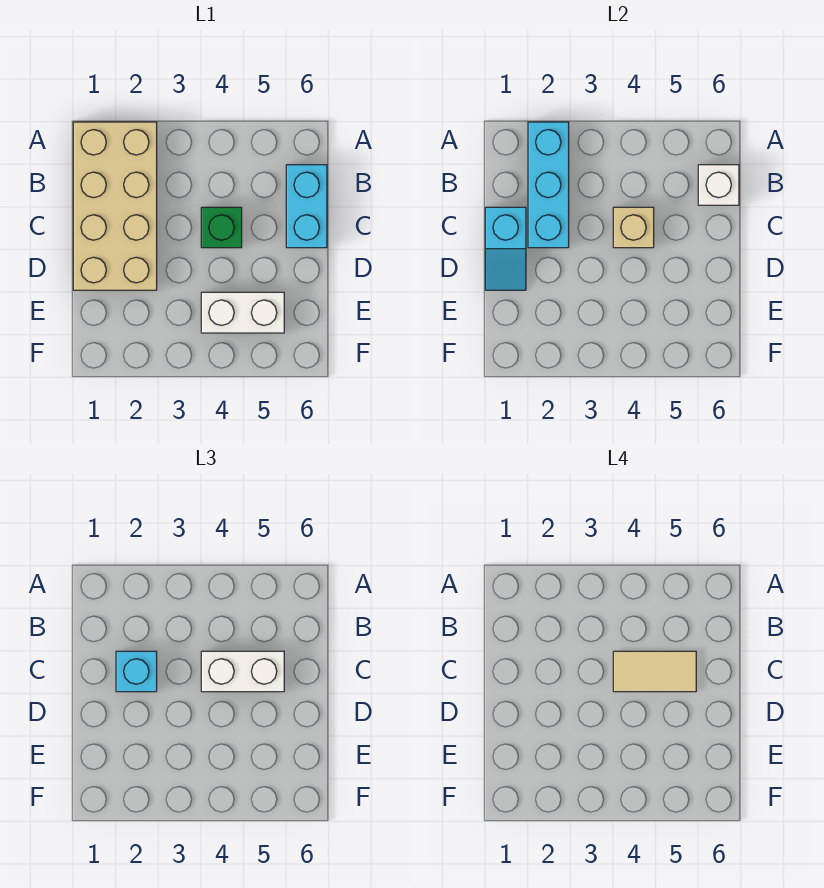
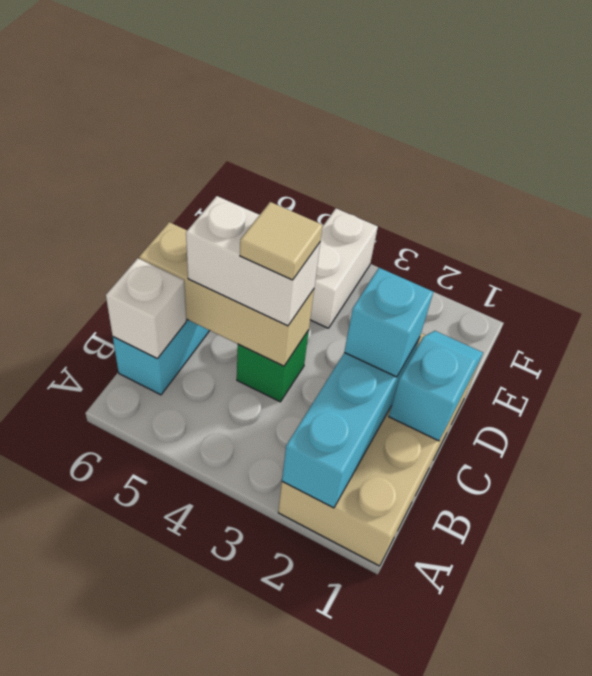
tan 1x1 brick [613,207,654,248] -> tan 1x3 brick [139,222,314,366]
tan 1x2 tile [613,651,696,692] -> tan 1x1 tile [240,202,323,280]
white 1x2 brick [201,292,284,333] -> white 1x2 brick turned to [310,209,378,328]

